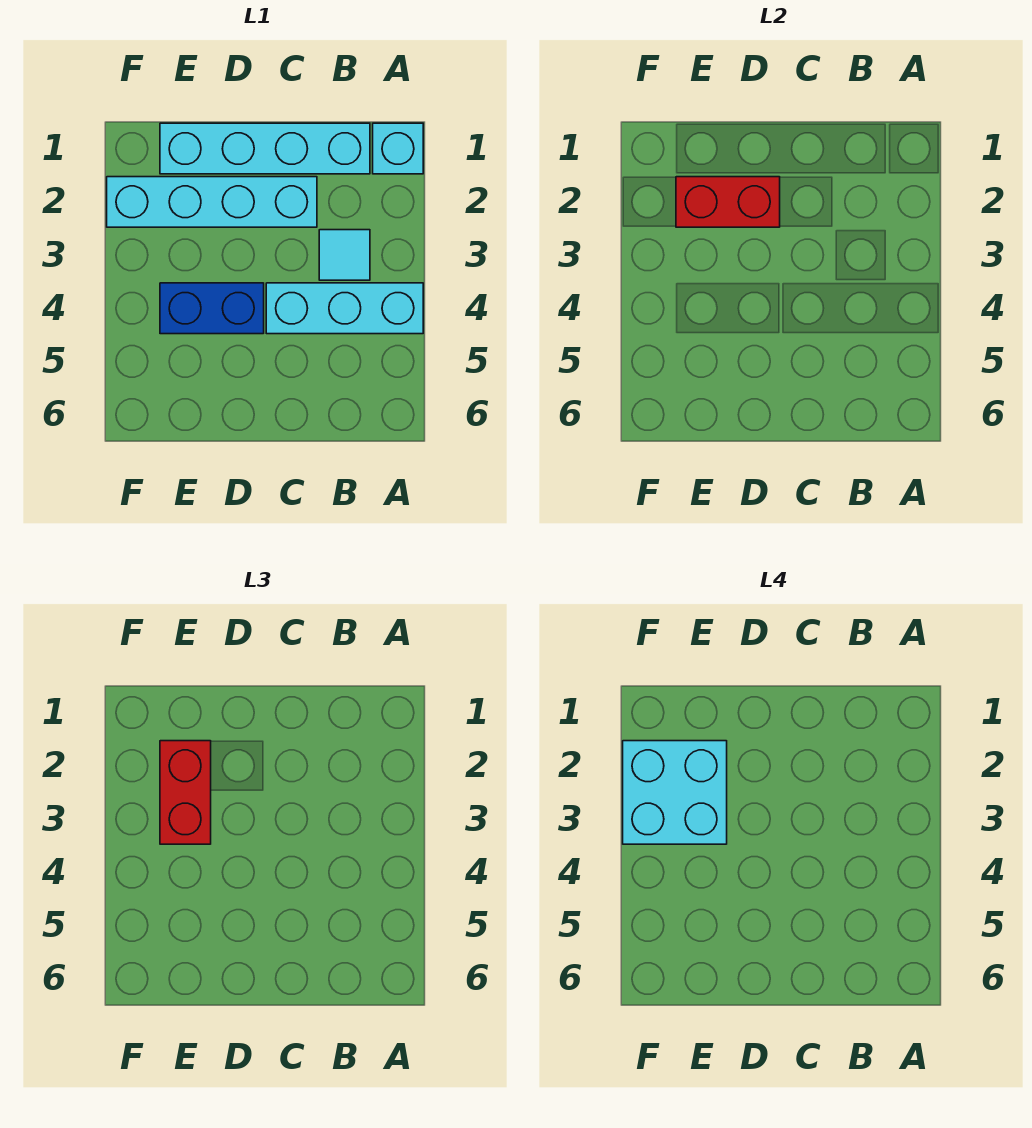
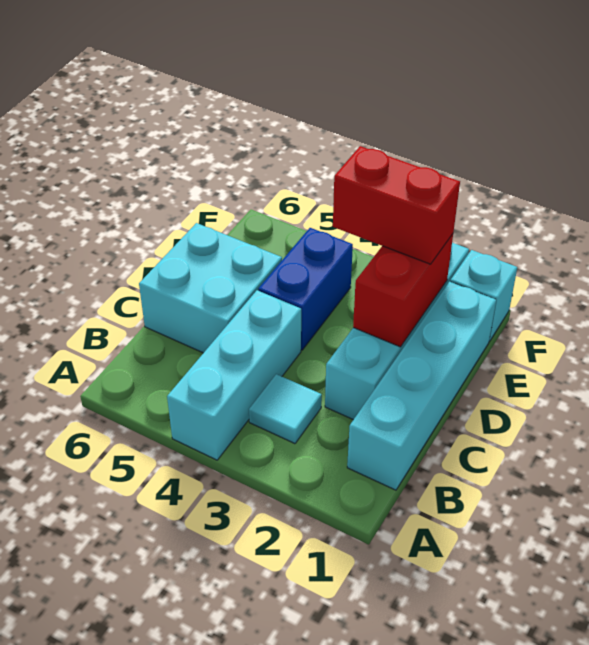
cyan 1x1 brick [373,123,423,174] -> cyan 1x1 brick moved to [450,250,517,341]
cyan 2x2 brick [623,741,727,844] -> cyan 2x2 brick moved to [139,223,282,353]

